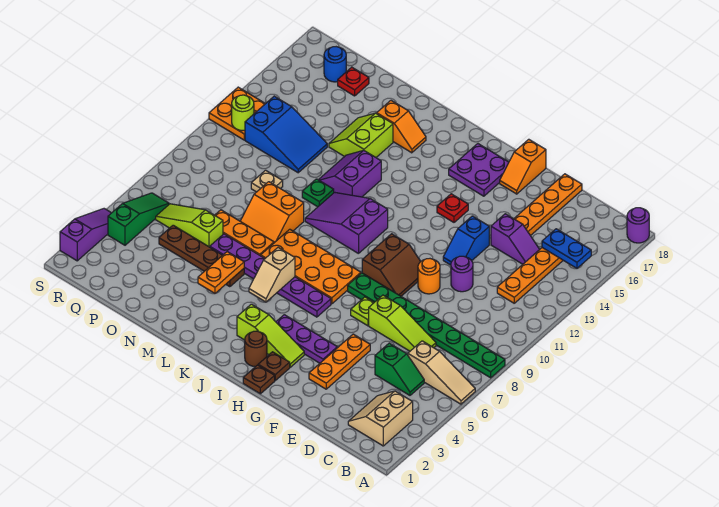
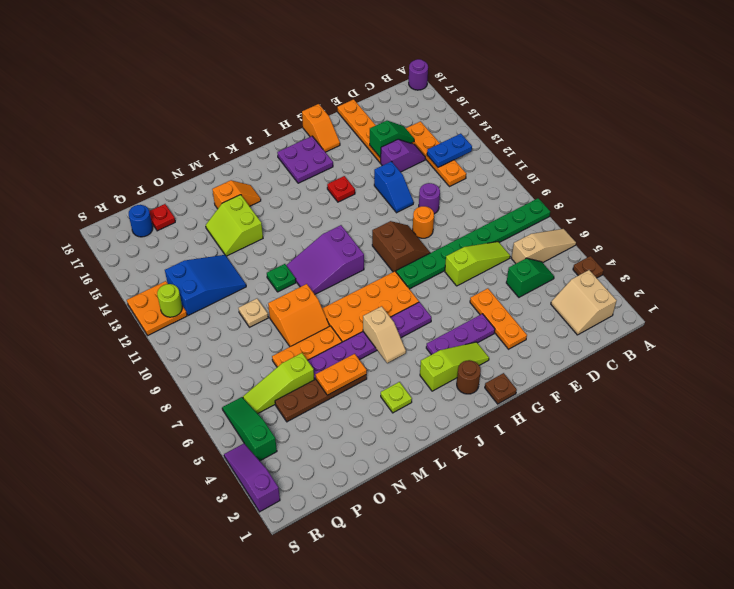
blue 1x2 plate [542,229,591,268] -> blue 1x2 plate moved to [427,134,472,167]
none -> green 1x2 slope [370,121,414,157]
lime 1x1 plate [351,297,374,326] -> lime 1x1 plate moved to [381,382,412,413]
brown 1x1 plate [258,352,290,380] -> brown 1x1 plate moved to [573,256,604,278]
purple 2x2 slope [319,150,381,197] -> none
orange 1x2 plate [198,252,244,293] -> orange 1x2 plate turned to [315,354,367,395]

